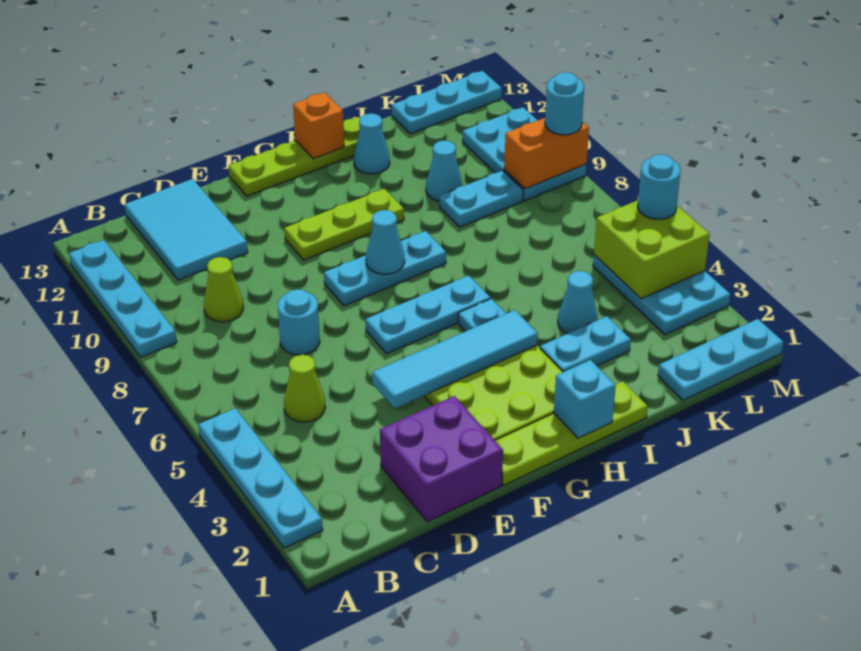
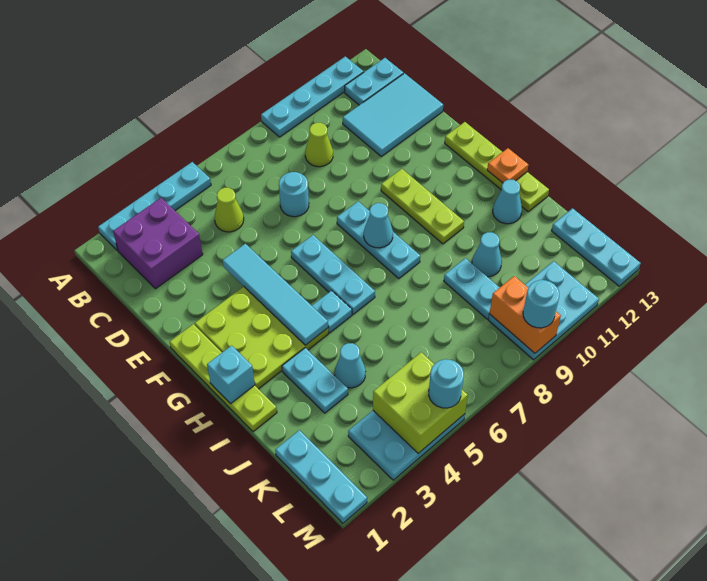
none -> cyan 1x2 plate [345,58,403,105]
purple 2x2 brick [380,396,503,522] -> purple 2x2 brick moved to [113,198,203,289]
orange 1x1 brick [293,92,344,159] -> orange 1x1 plate [487,148,528,183]

